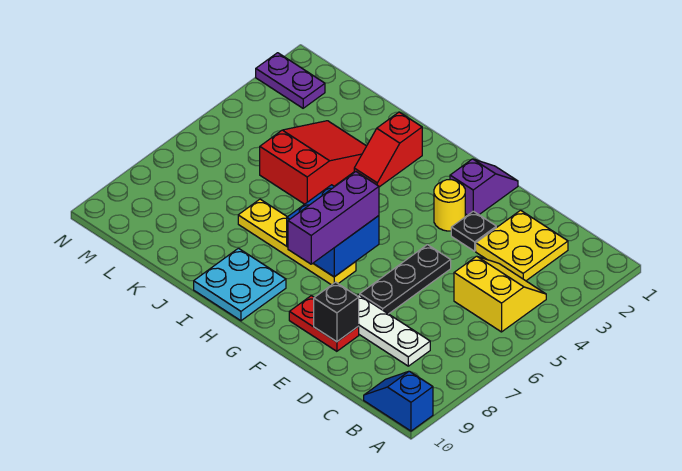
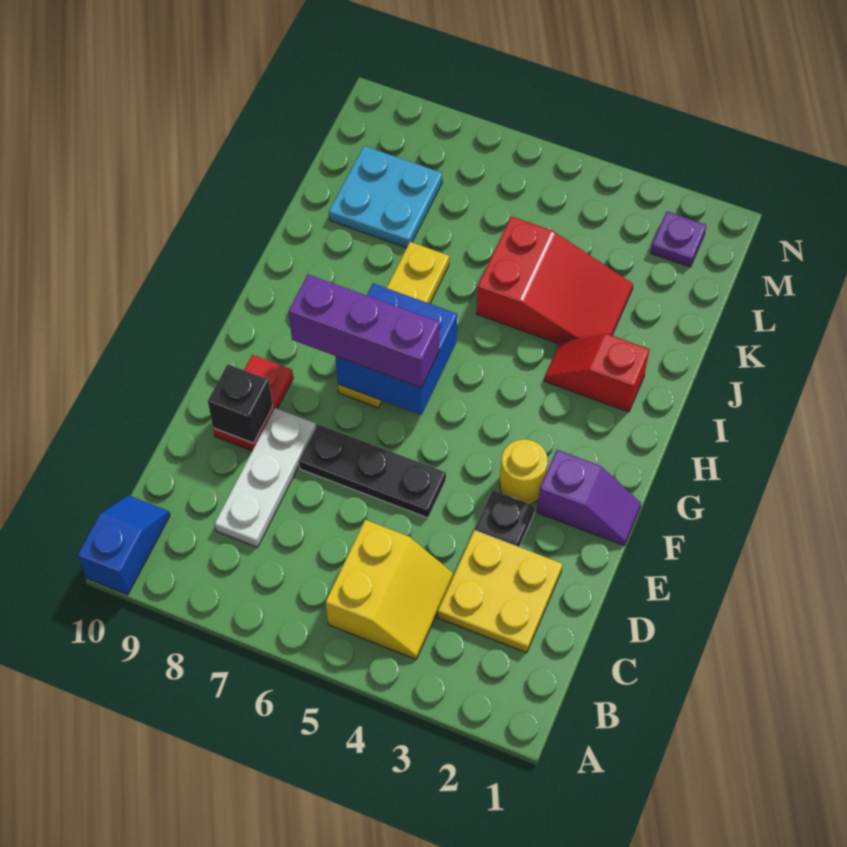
cyan 2x2 plate [194,248,286,321] -> cyan 2x2 plate moved to [329,146,442,248]
purple 1x2 plate [256,53,325,108] -> purple 1x1 plate [651,211,706,267]

